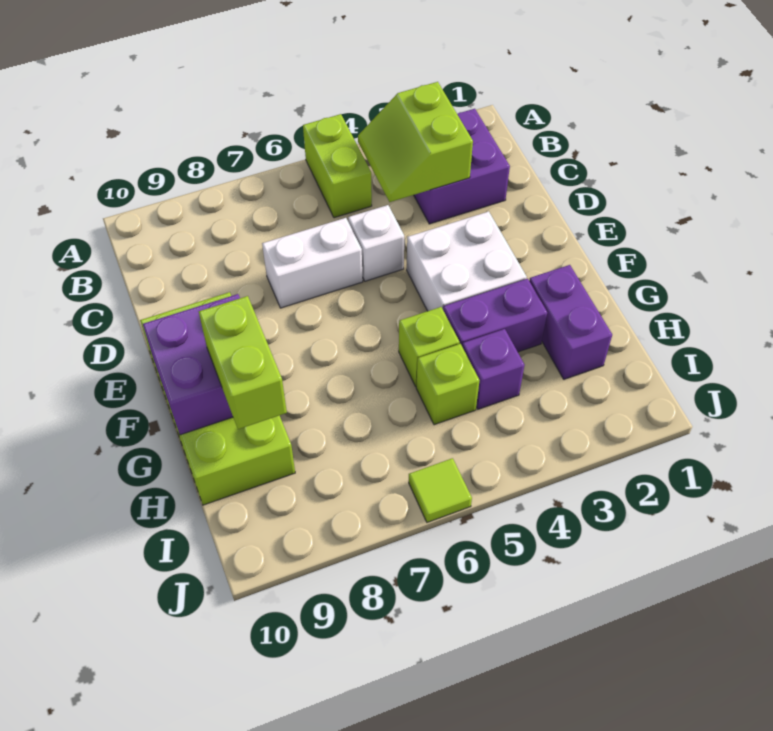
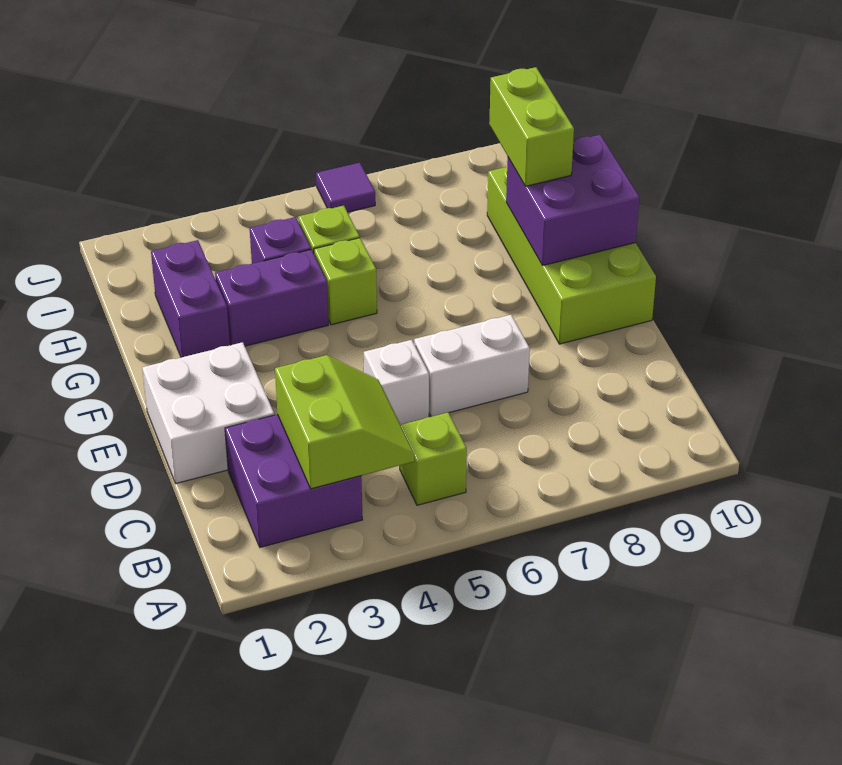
lime 1x2 brick [303,114,372,218] -> lime 1x1 brick [400,412,467,505]
white 2x2 brick [407,211,527,311] -> white 2x2 brick moved to [142,342,274,483]
lime 1x1 tile [409,458,472,522] -> purple 1x1 tile [316,163,375,212]

